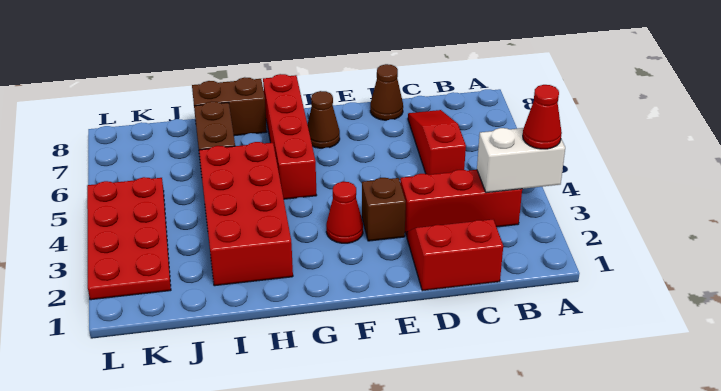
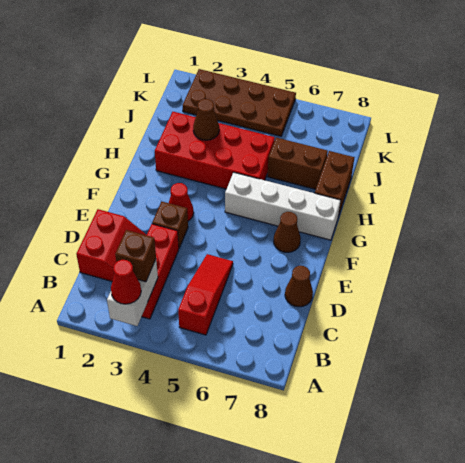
none -> brown 1x1 brick [115,230,156,282]
red 1x3 slope [408,110,466,175] -> red 1x3 slope turned to [178,254,233,335]
red 1x4 brick [263,74,317,199] -> white 1x4 brick [225,172,341,240]
none -> brown 1x1 cone [193,99,219,140]
red 2x4 plate [87,177,171,300] -> brown 2x4 plate [183,69,296,136]

